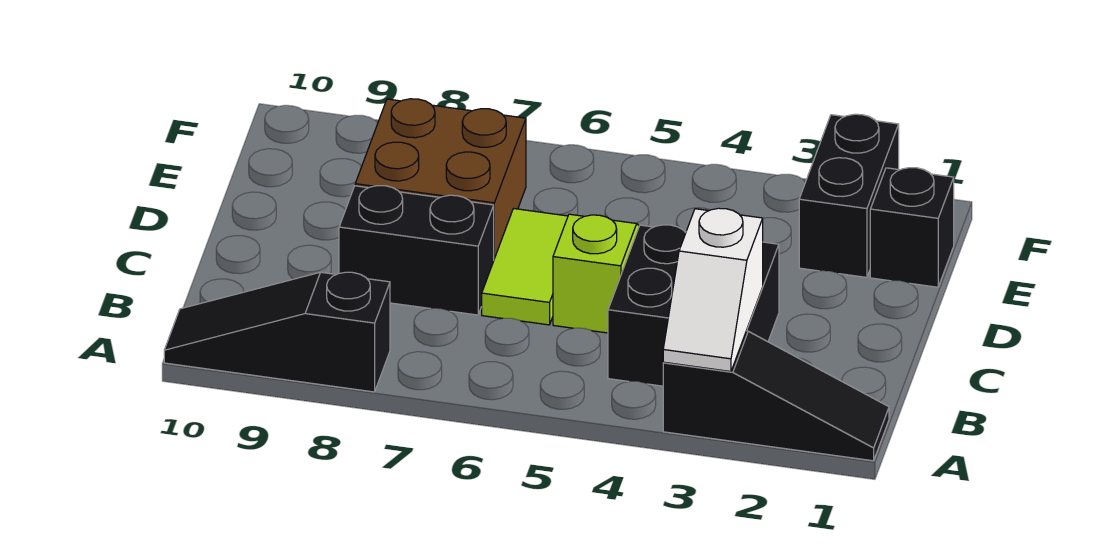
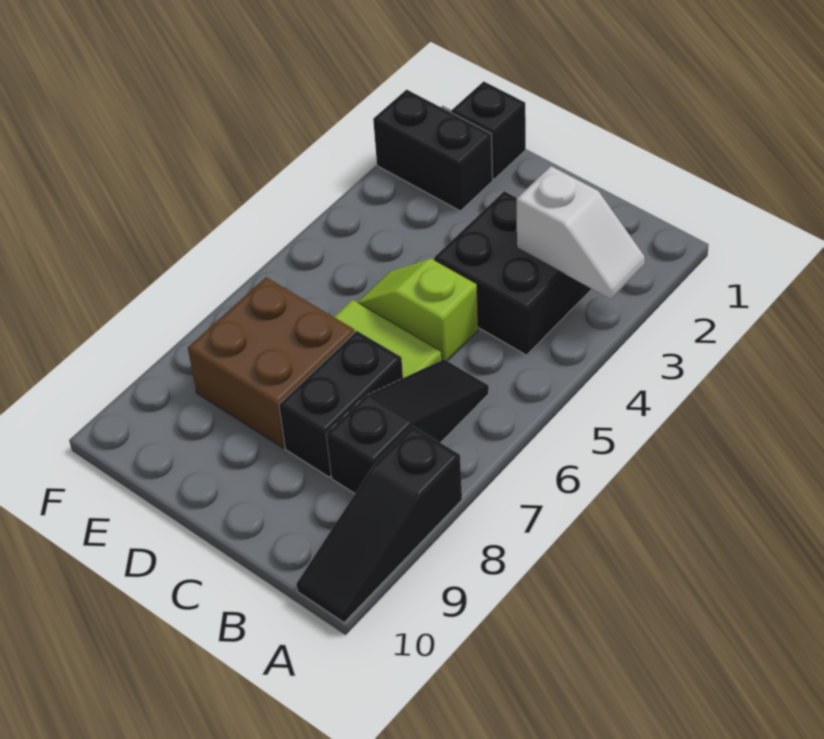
black 1x3 slope [663,331,889,461] -> black 1x3 slope moved to [326,359,489,493]

